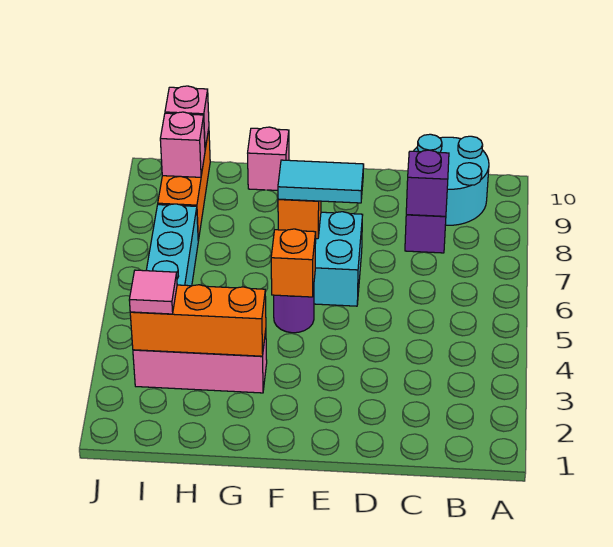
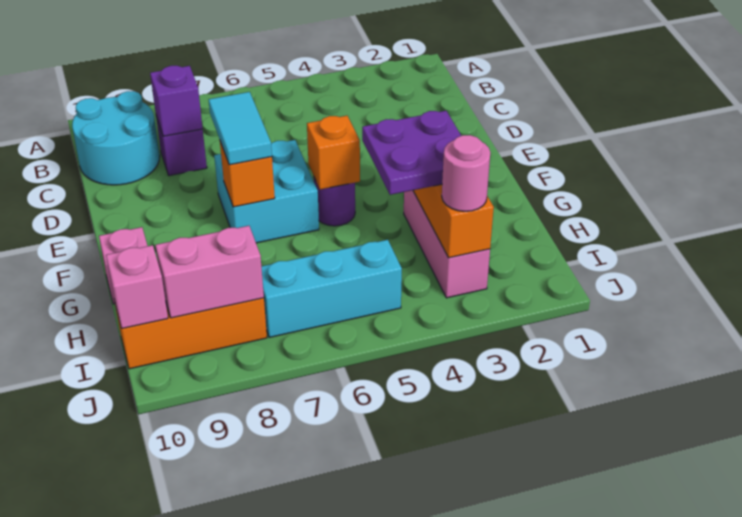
none -> purple 2x2 plate [362,111,461,195]
pink 1x1 tile [129,270,177,314] -> pink 1x1 round brick [442,135,490,211]
pink 1x1 brick [160,112,205,177] -> pink 1x2 brick [155,226,264,318]

